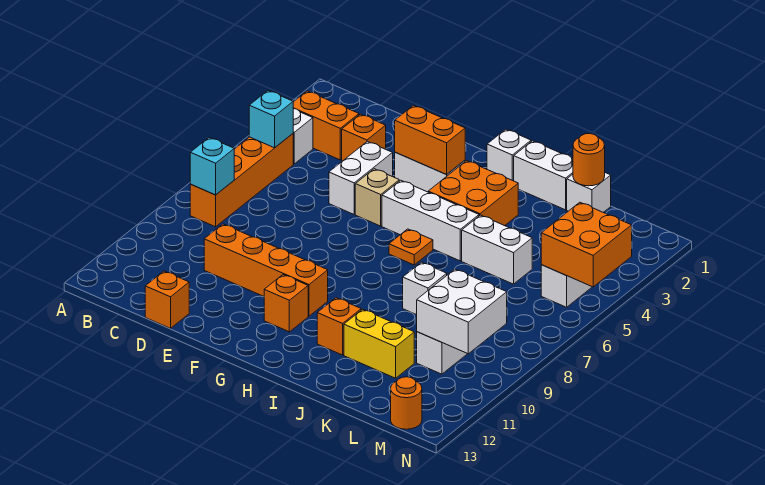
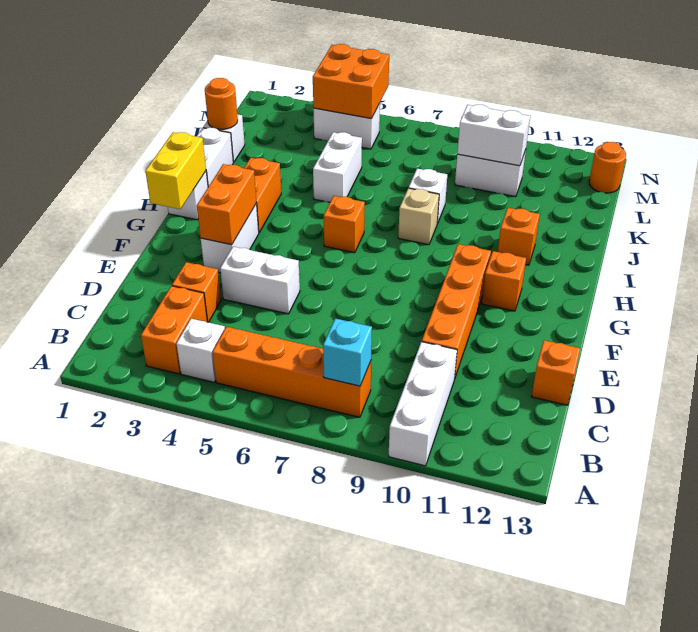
cyan 1x1 brick [249,91,293,148] -> none
tan 1x1 brick [355,169,399,226] -> tan 1x1 brick moved to [398,188,439,245]
white 1x3 brick [382,180,479,261] -> white 1x3 brick moved to [389,342,457,466]
orange 2x2 brick [428,161,518,226] -> orange 1x2 brick [244,158,281,232]
orange 1x1 plate [389,229,433,265] -> orange 1x1 brick [324,196,365,253]
yellow 1x2 brick [344,309,414,378] -> yellow 1x2 brick moved to [145,132,206,209]
white 2x2 brick [417,269,507,354] -> white 1x2 brick [457,105,530,166]

